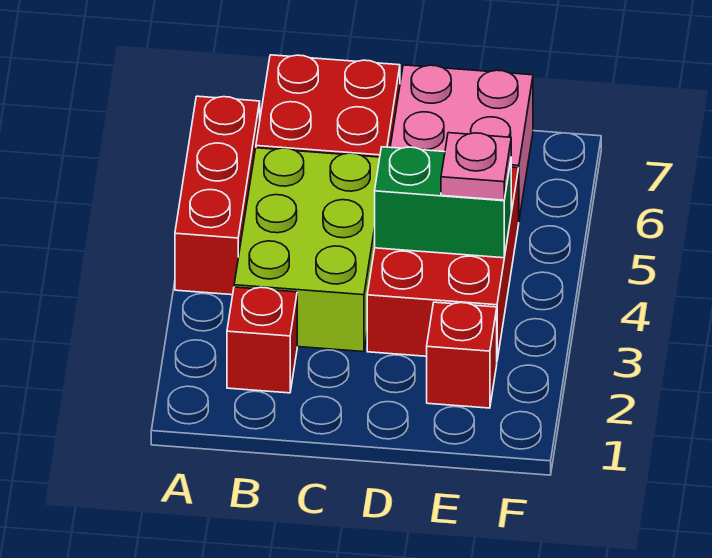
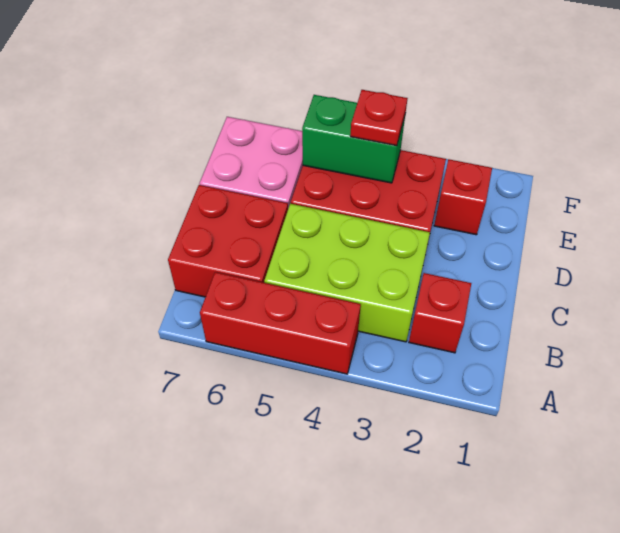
green 1x2 brick [375,147,511,258] -> green 1x2 brick turned to [302,95,405,183]
pink 1x1 plate [441,133,511,200] -> red 1x1 plate [350,90,408,146]

